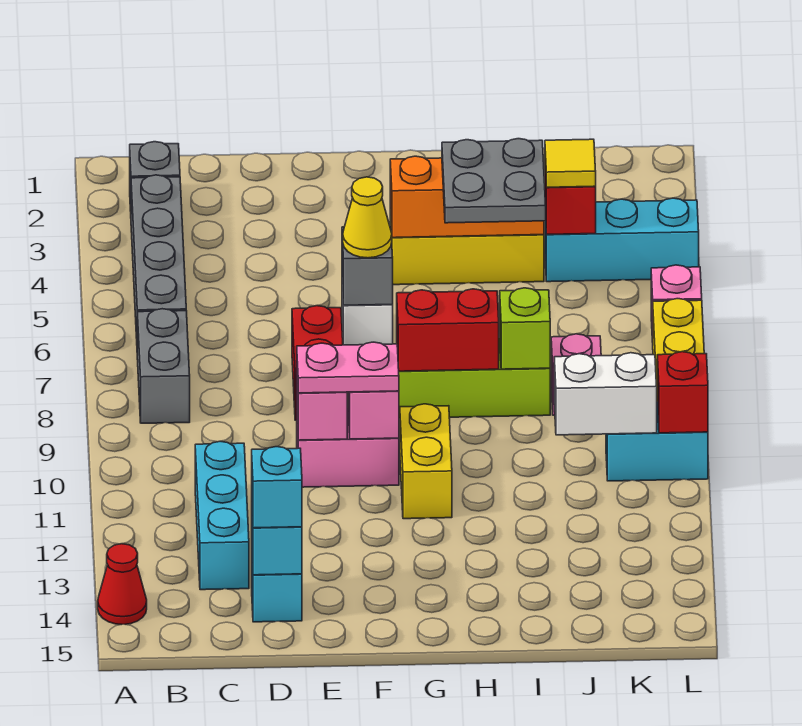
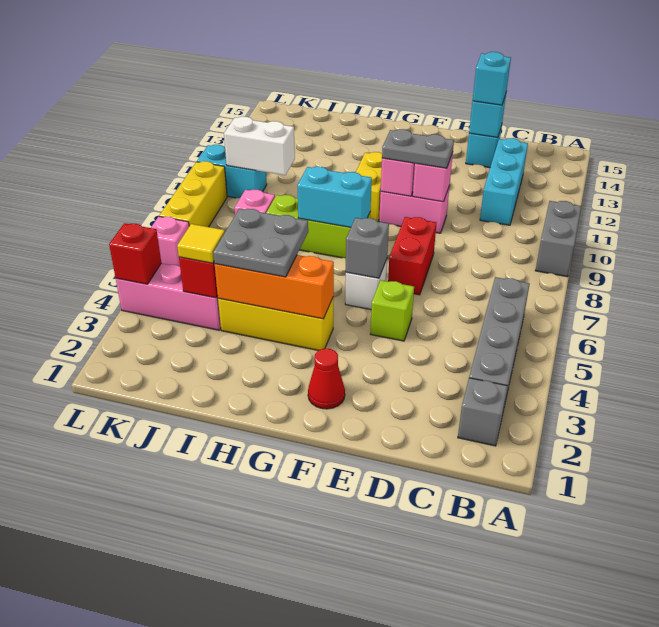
red 1x1 cone [98,544,147,625] -> red 1x1 cone moved to [308,349,345,409]
grey 1x2 brick [137,309,190,423] -> grey 1x2 brick moved to [535,201,581,277]
pink 1x2 plate [297,342,399,393] -> grey 1x2 plate [382,129,454,168]
yellow 1x1 cone [343,177,392,258] -> none
red 1x2 brick [397,289,499,371] -> cyan 1x2 brick [297,167,372,227]
lime 1x1 brick [500,288,550,369] -> lime 1x1 brick moved to [371,280,414,341]
cyan 1x3 brick [545,198,699,282] -> pink 1x3 brick [116,263,221,330]
red 1x1 brick [657,352,708,433] -> red 1x1 brick moved to [109,223,161,284]

